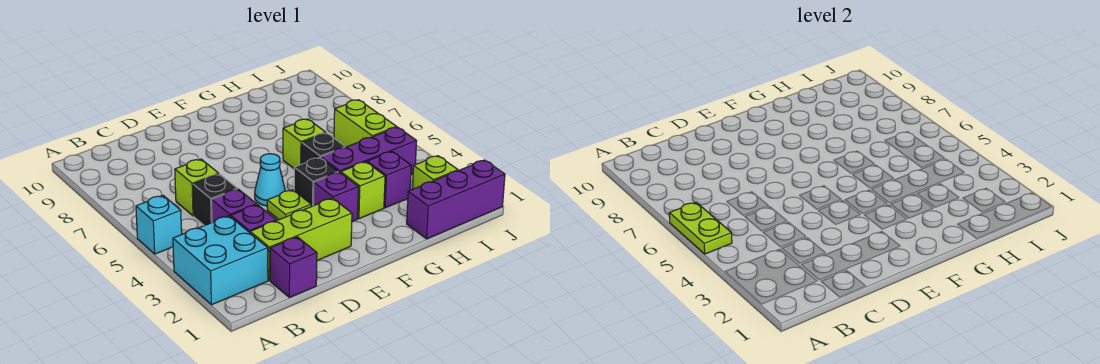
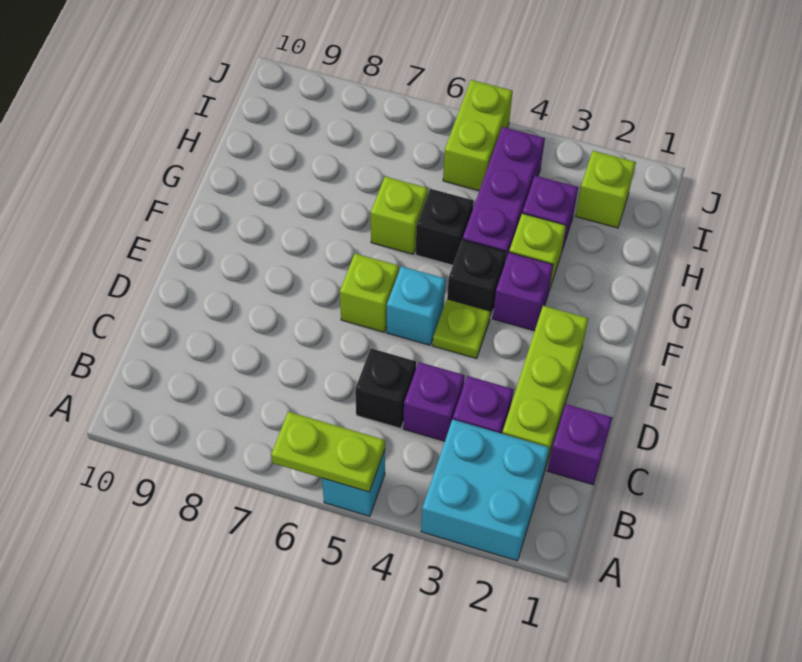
lime 1x1 brick [175,159,219,216] -> lime 1x1 brick moved to [340,254,399,332]
cyan 1x1 cone [255,154,285,206] -> cyan 1x1 brick [387,266,446,345]
purple 1x3 brick [407,160,505,239] -> none
lime 1x2 brick [334,100,396,147] -> lime 1x2 brick turned to [443,80,513,191]

